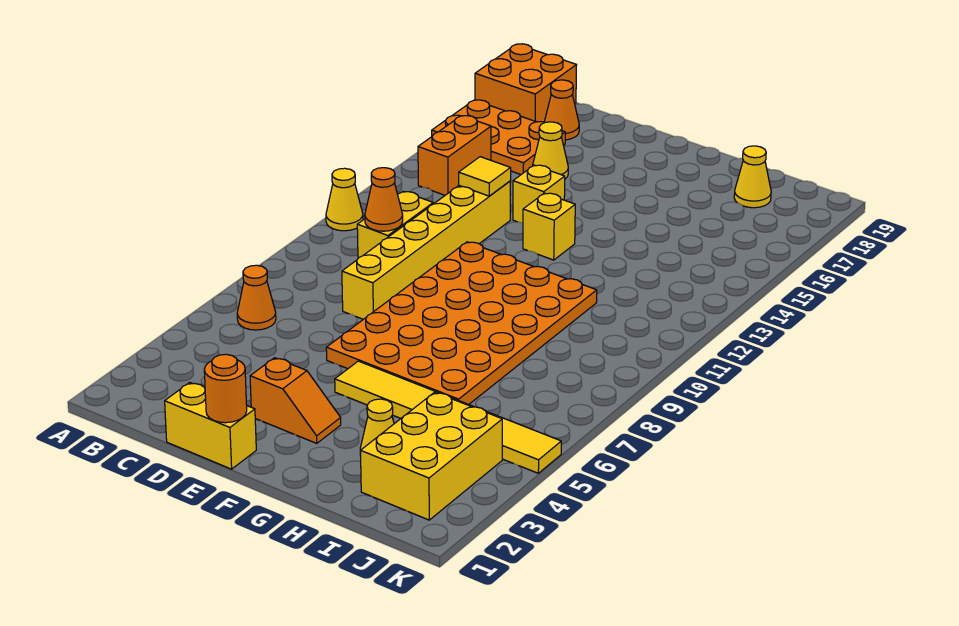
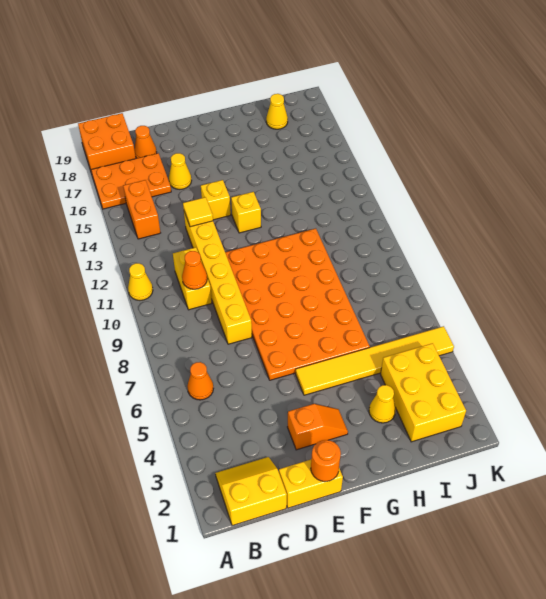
none -> yellow 2x2 slope [215,457,287,526]

